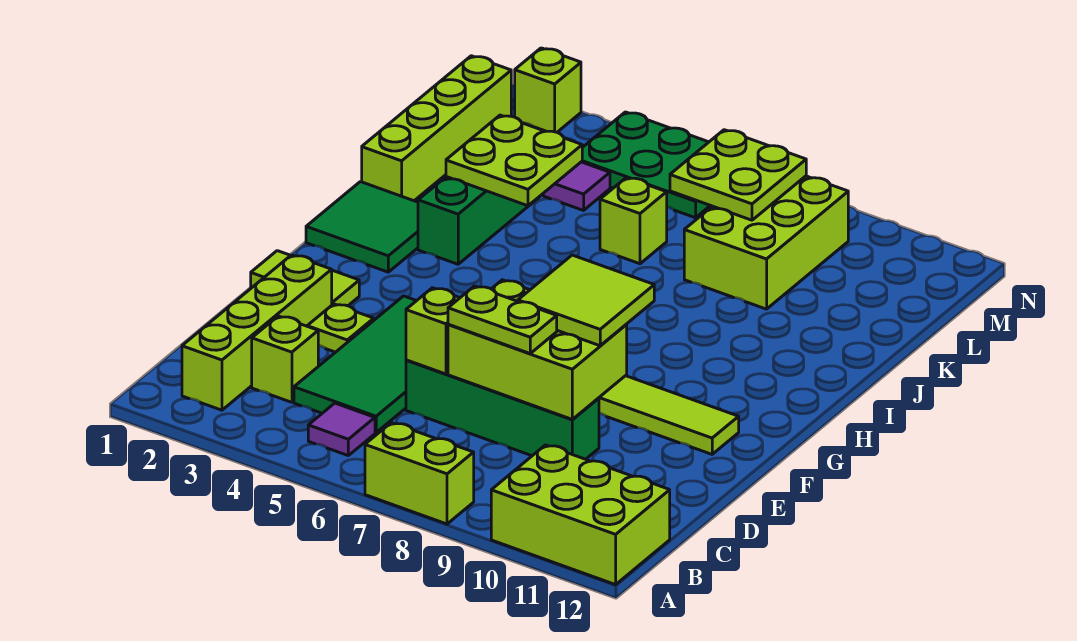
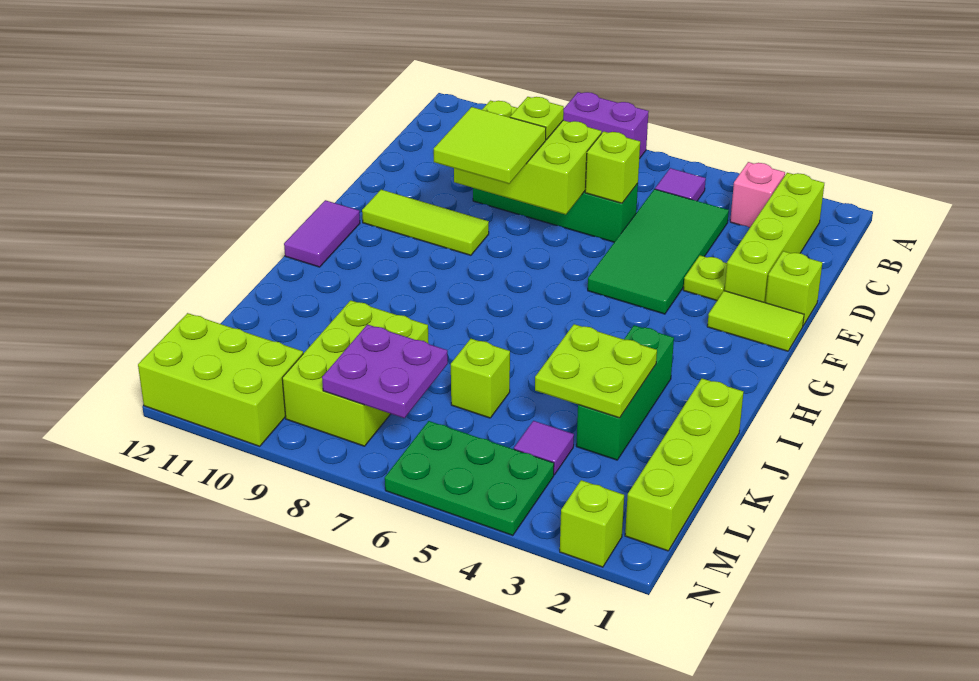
lime 1x2 brick [365,423,474,524] -> purple 1x2 brick [563,92,649,159]
lime 2x3 brick [491,445,670,585] -> lime 2x3 brick moved to [138,313,303,446]
none -> pink 1x1 brick [730,162,785,227]
lime 1x1 brick [252,316,318,402] -> lime 1x1 brick moved to [765,251,822,326]
lime 1x2 plate [448,286,557,353] -> lime 1x1 plate [510,97,564,140]
none -> purple 1x2 tile [284,200,360,267]
green 2x2 tile [306,182,418,272] -> none
lime 2x2 plate [670,130,806,220] -> purple 2x2 plate [322,324,448,418]

